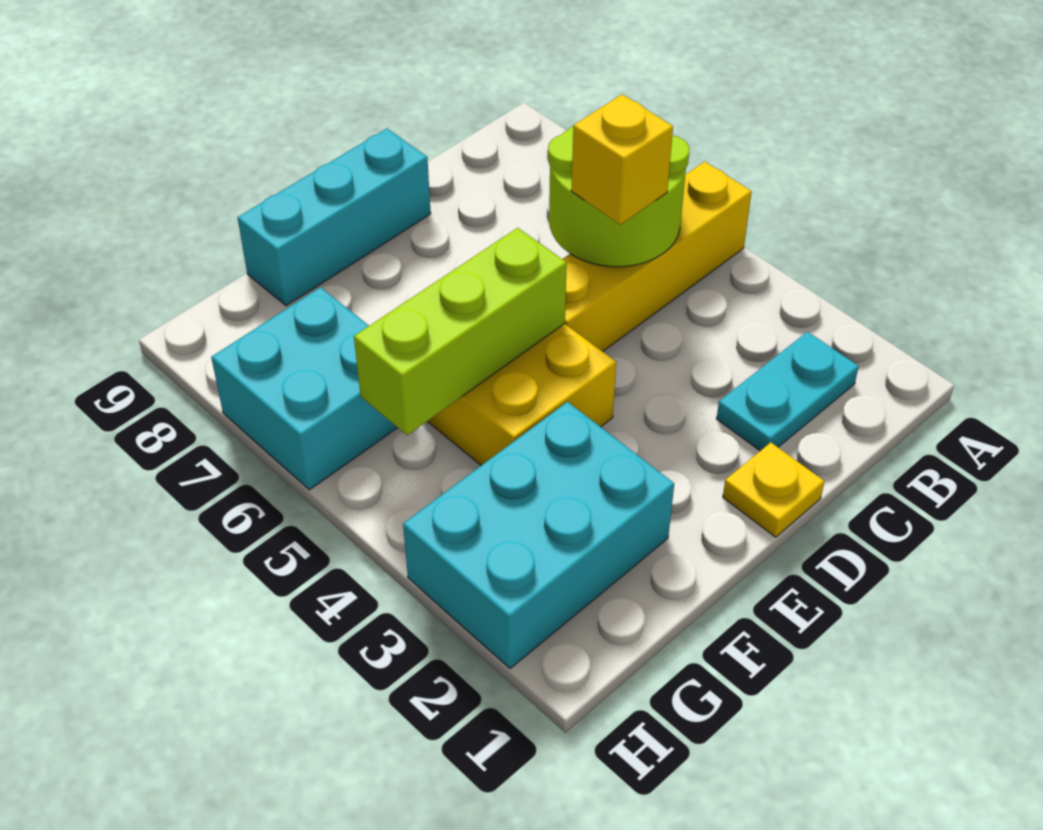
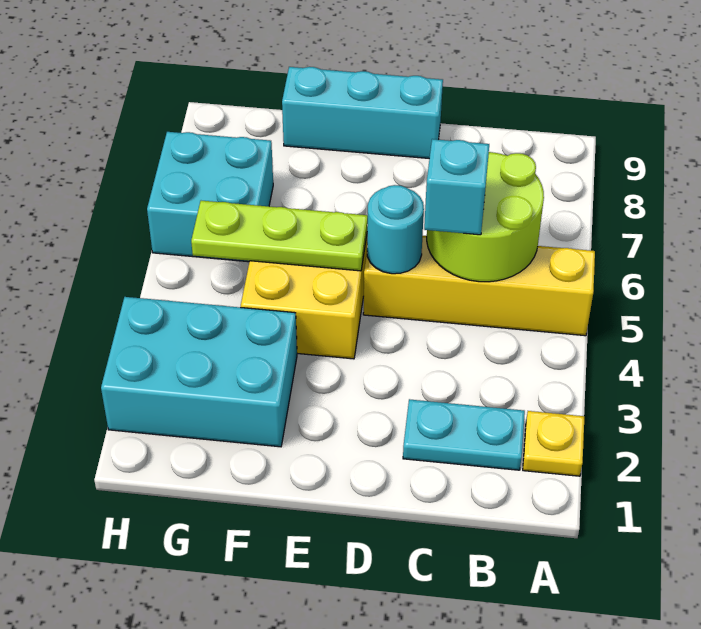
yellow 1x1 brick [571,94,673,225] -> cyan 1x1 brick [424,139,489,235]
yellow 1x1 plate [723,443,824,537] -> yellow 1x1 plate moved to [523,411,584,476]
none -> cyan 1x1 round brick [367,185,424,274]
lime 1x3 brick [354,228,567,435] -> lime 1x3 plate [191,201,368,271]

